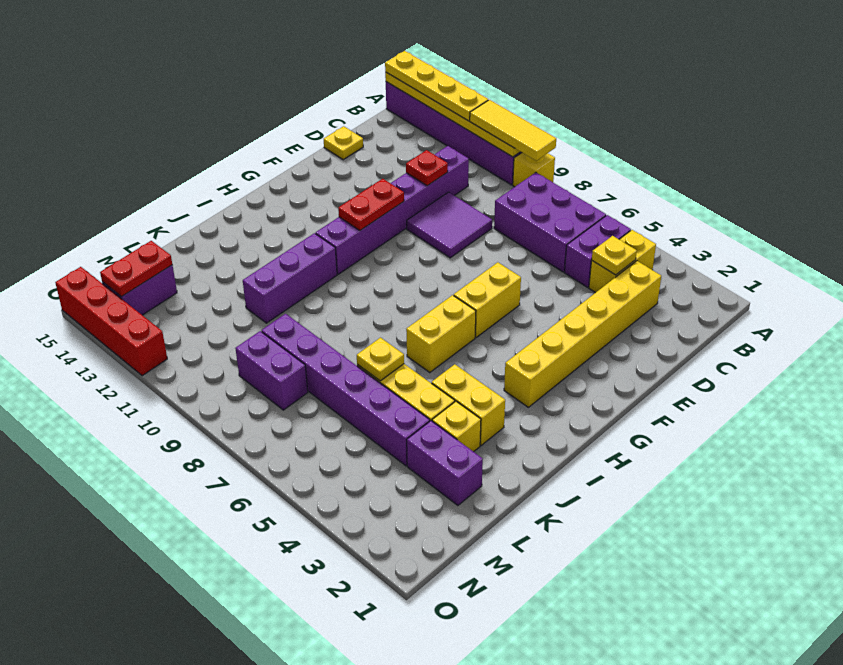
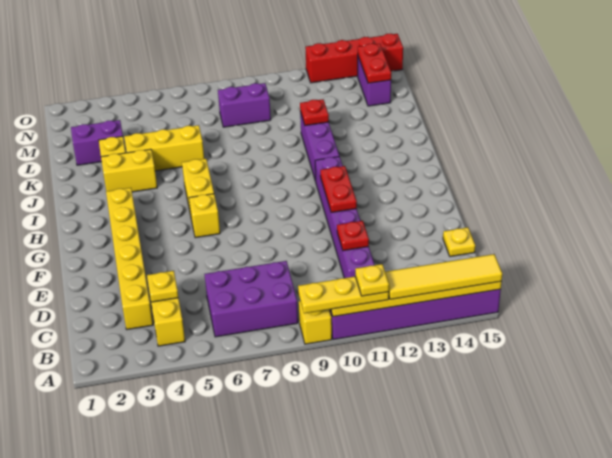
yellow 1x3 tile [470,100,556,161] -> yellow 1x3 plate [298,277,389,313]
yellow 1x4 plate [385,51,488,121] -> yellow 1x4 tile [385,254,502,299]
purple 1x2 brick [564,215,631,287] -> none
purple 2x2 tile [407,192,492,258] -> none
yellow 1x2 brick [454,262,521,337] -> yellow 1x1 brick [189,194,220,238]
yellow 1x1 plate [357,338,404,381] -> yellow 1x1 plate moved to [355,264,389,296]
none -> red 1x1 plate [300,99,329,126]
purple 1x6 brick [261,314,430,466] -> none

